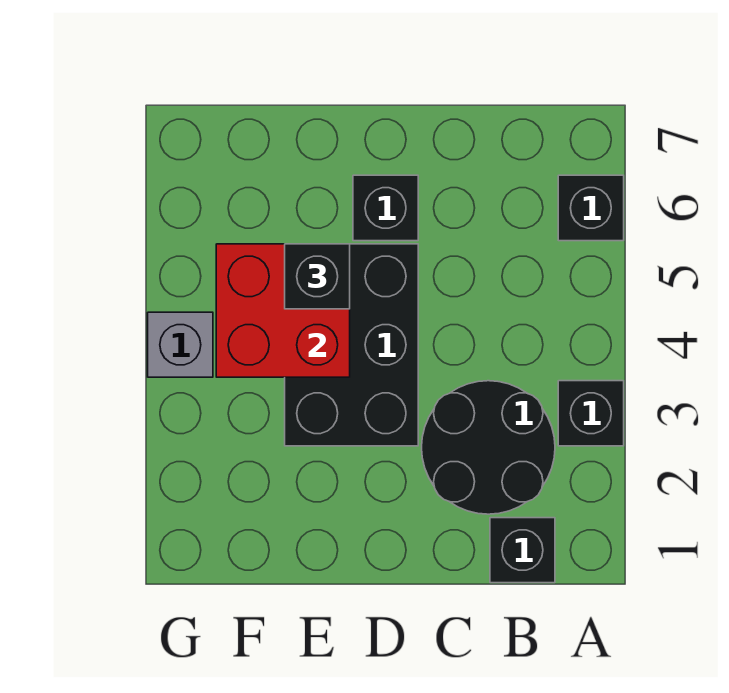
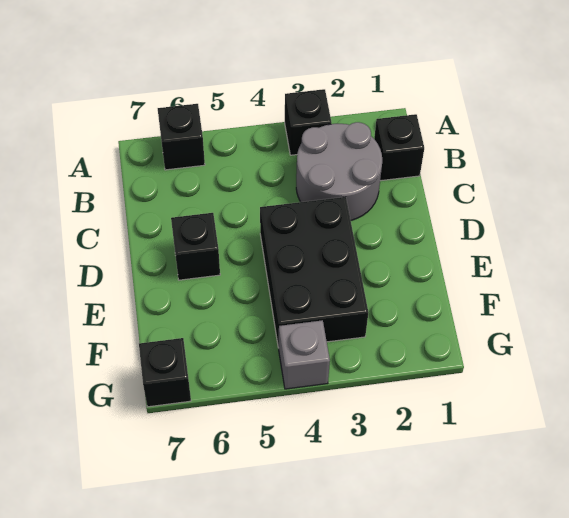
black 2x2 round brick [422,381,555,514] -> grey 2x2 round brick [296,122,382,220]
black 2x3 brick [285,244,418,446] -> black 2x3 brick turned to [260,197,368,348]
red 2x2 brick [216,244,350,377] -> none
black 1x1 brick [285,244,350,309] -> black 1x1 brick moved to [139,338,191,407]

